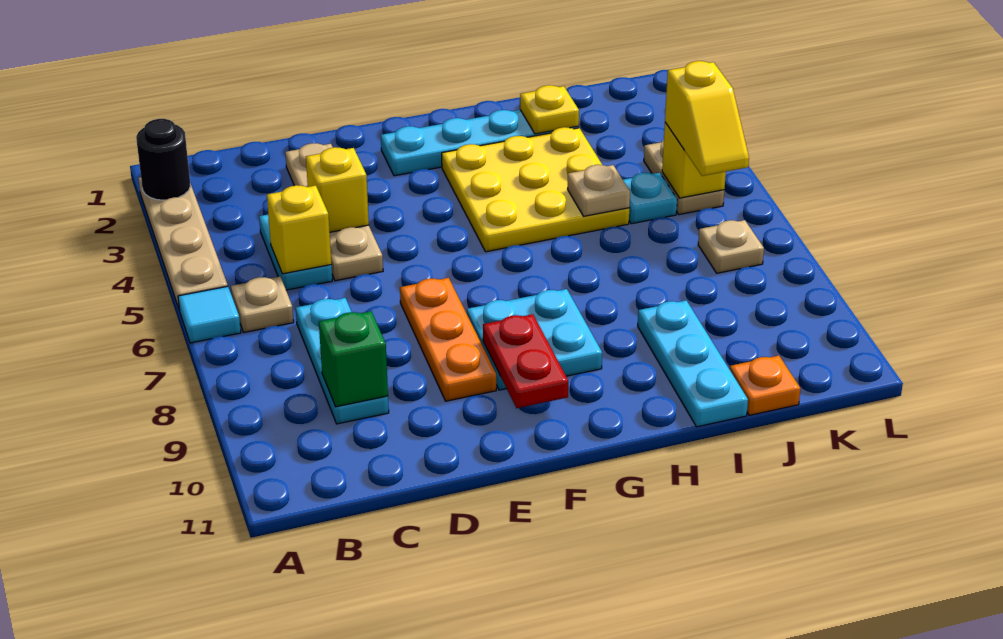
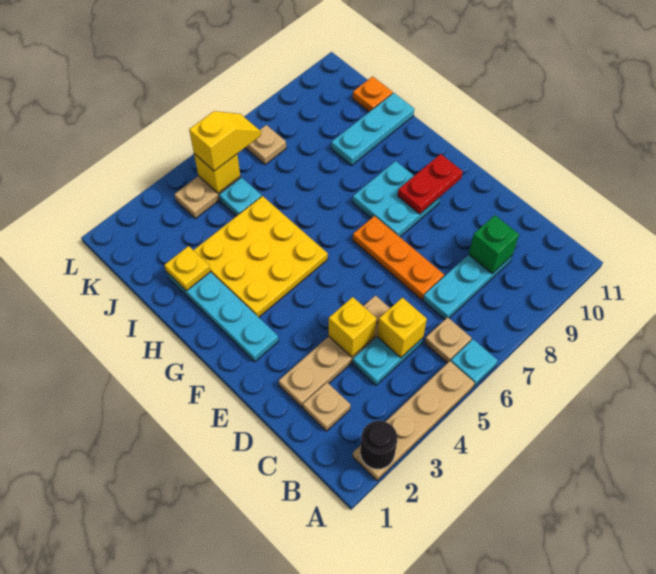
cyan 1x1 tile [178,286,241,343] -> cyan 1x1 plate [451,339,498,386]
orange 1x3 plate [400,278,496,401] -> orange 1x3 plate turned to [353,216,444,299]
tan 1x1 plate [568,165,630,216] -> tan 1x1 plate moved to [303,382,351,431]

